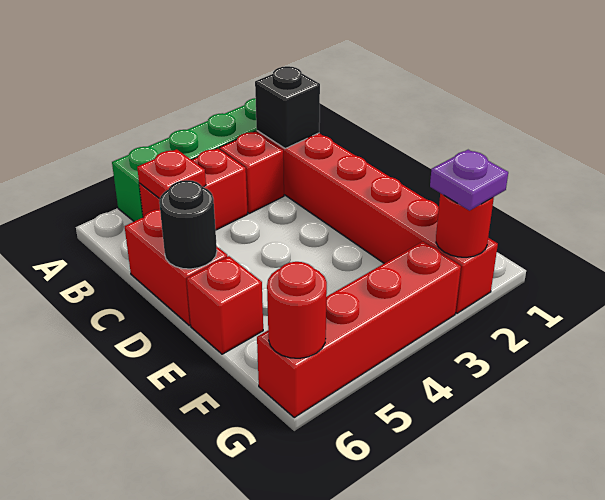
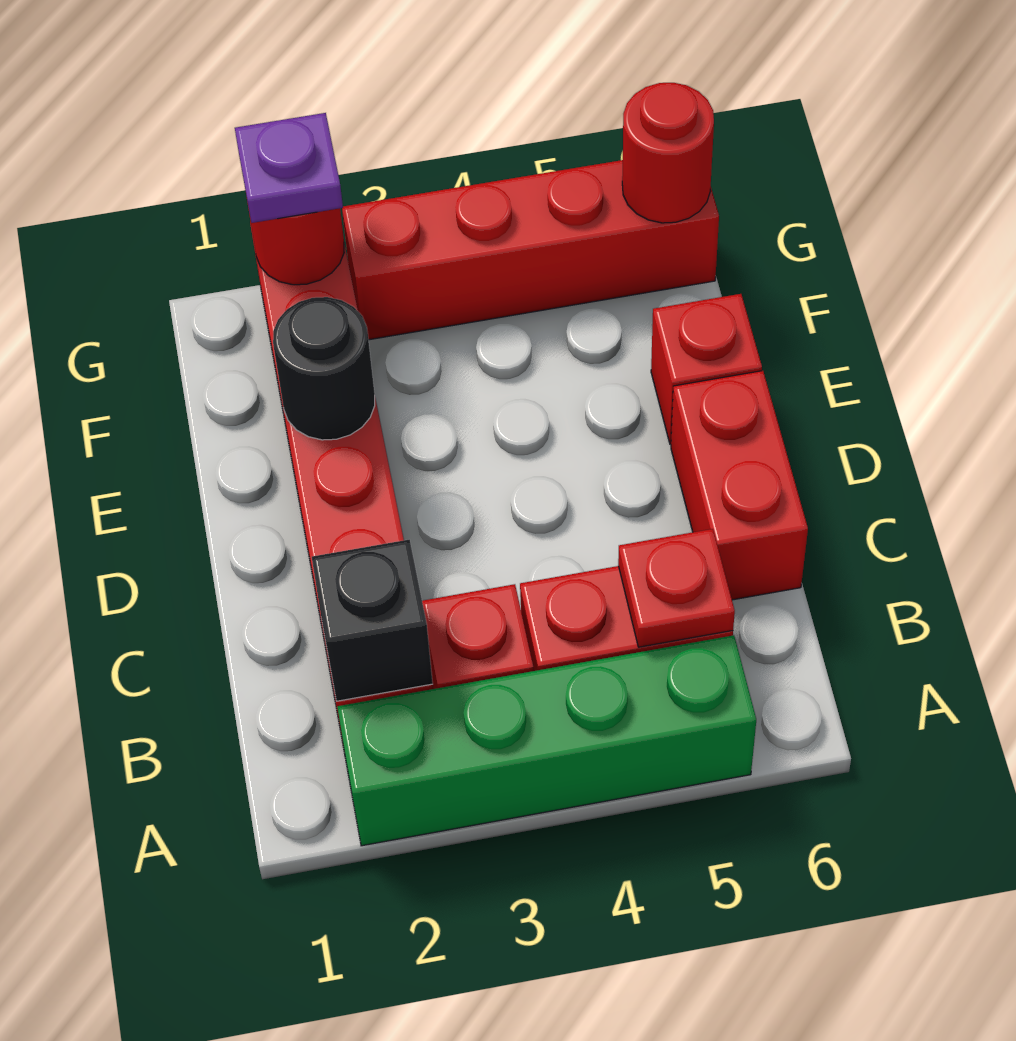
black 1x1 round brick [159,180,217,269] -> black 1x1 round brick moved to [273,297,375,440]

